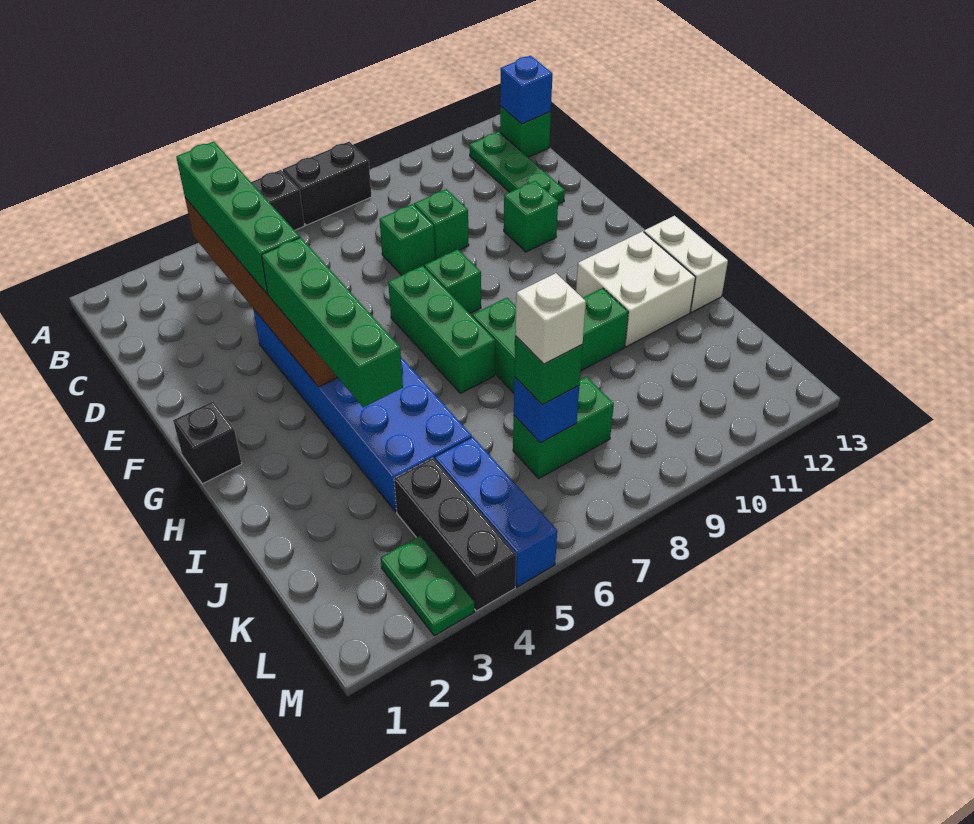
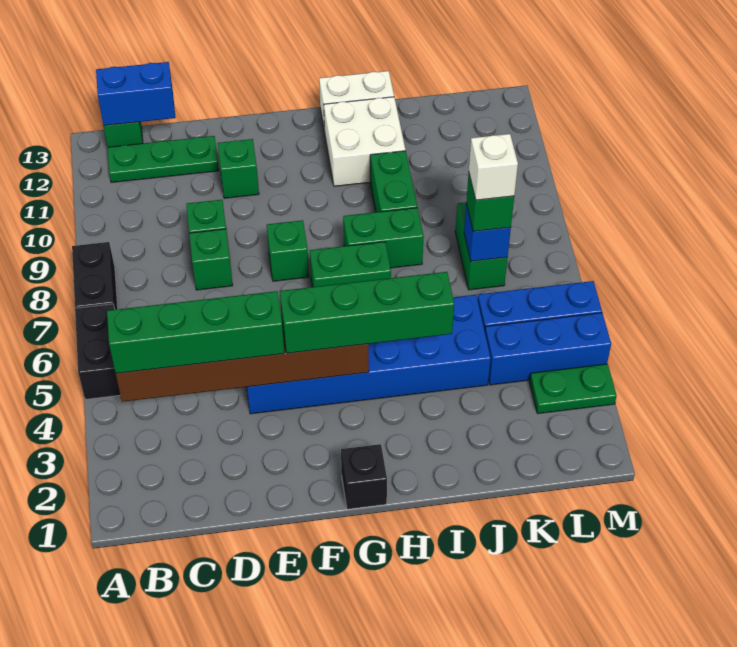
blue 1x1 brick [500,56,552,124] -> blue 1x2 brick [96,62,176,126]
green 1x3 brick [388,266,495,393] -> green 1x2 brick [310,242,391,287]
black 1x3 brick [394,458,516,611] -> blue 1x3 brick [485,313,611,385]

